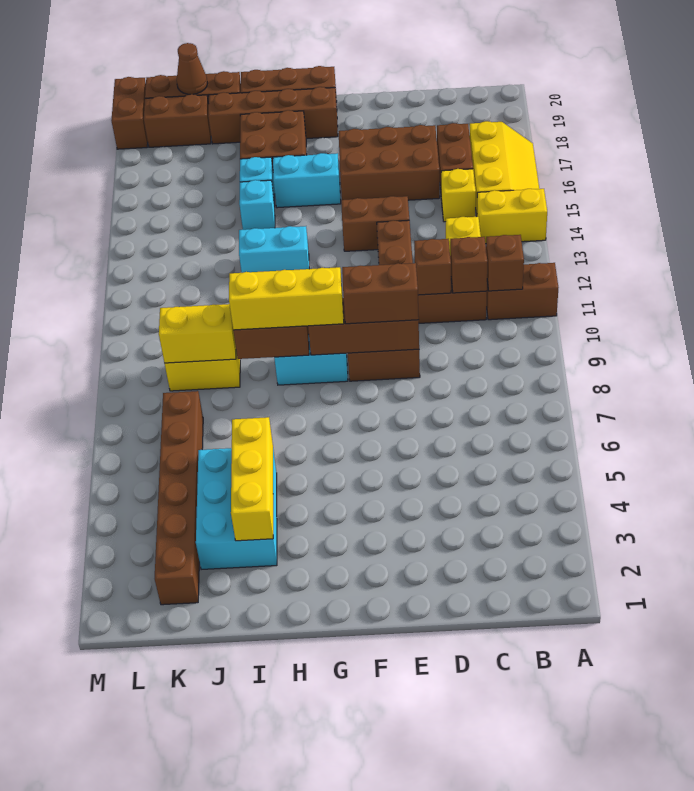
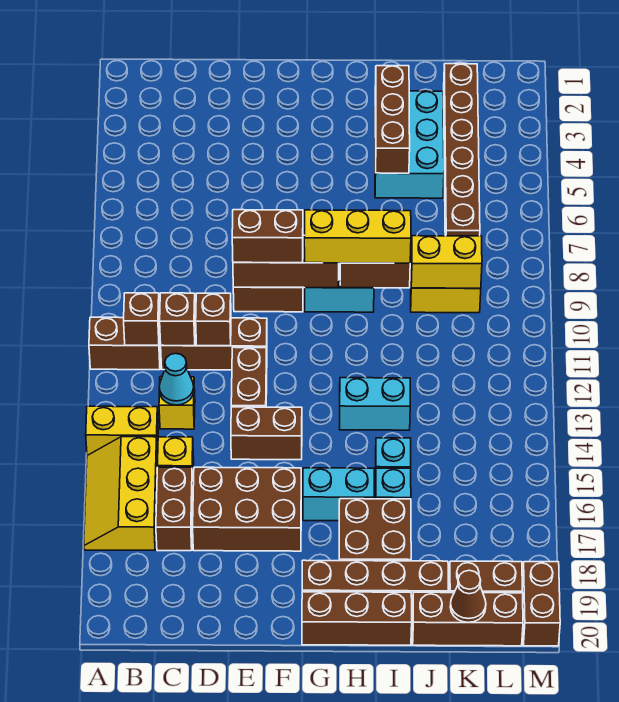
none -> cyan 1x1 cone [159,353,194,405]
yellow 1x3 brick [231,417,273,541] -> brown 1x3 brick [375,66,410,173]

